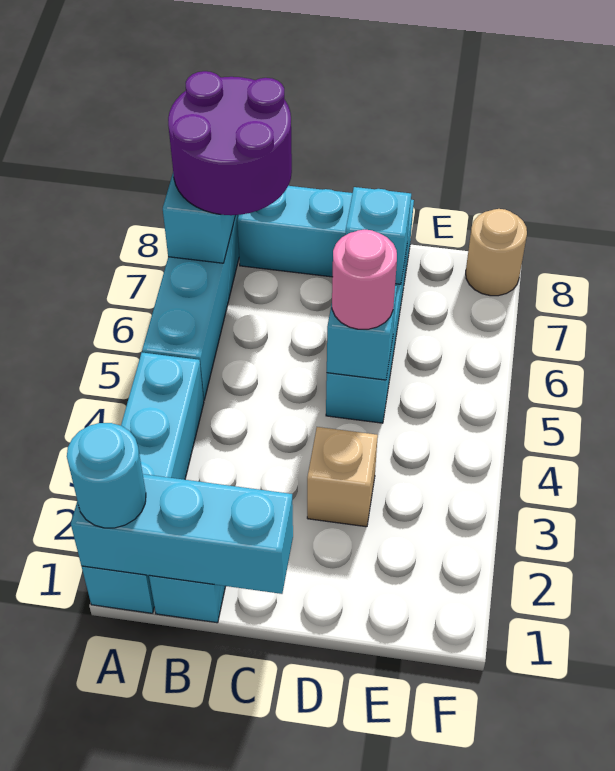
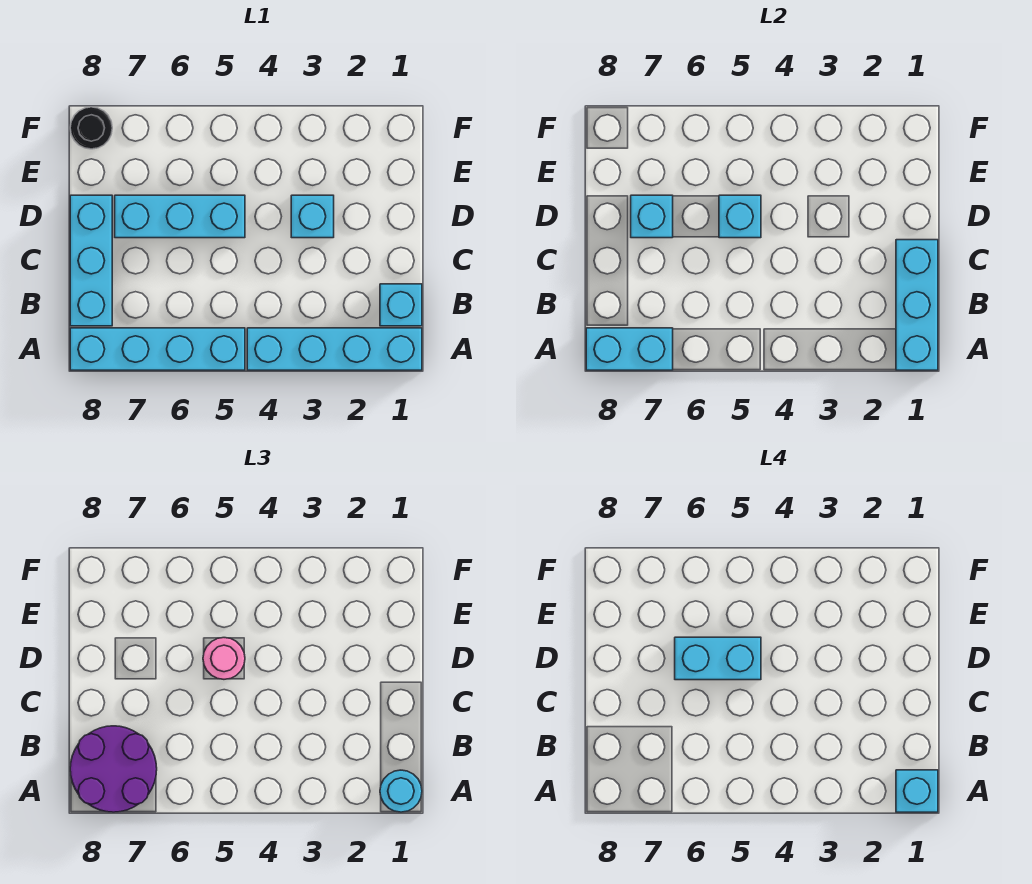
none -> cyan 1x1 brick [896,770,938,812]
tan 1x1 brick [307,427,378,527] -> cyan 1x1 brick [291,195,334,238]
none -> cyan 1x2 brick [675,637,761,680]
tan 1x1 round brick [466,209,527,296] -> black 1x1 round brick [70,107,112,149]

